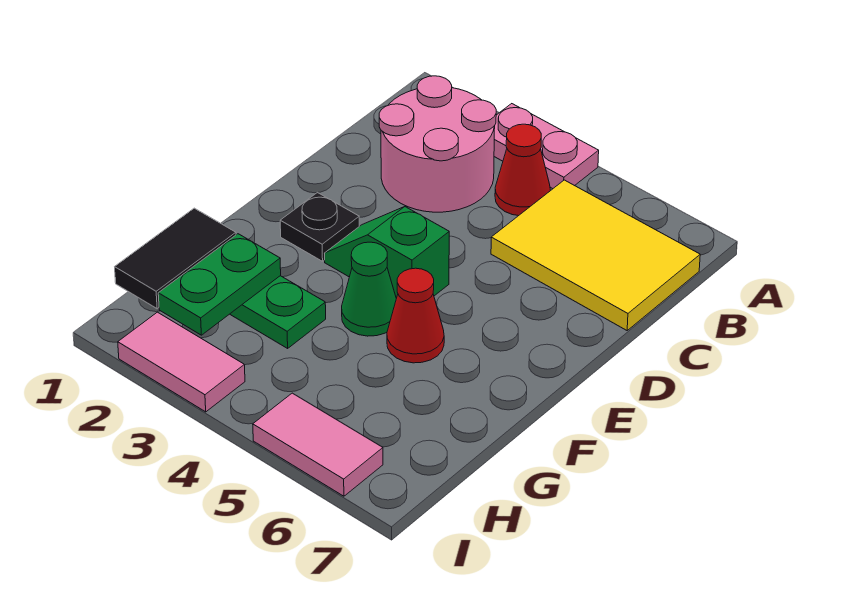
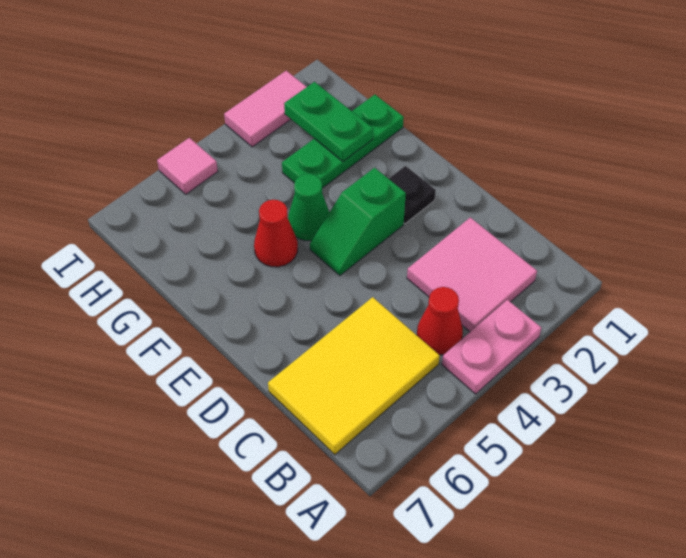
pink 2x2 round brick [379,76,496,212] -> pink 2x2 tile [407,217,537,332]
green 1x2 slope [325,207,449,298] -> green 1x2 slope turned to [310,168,406,275]
black 1x2 tile [115,208,236,309] -> none
pink 1x2 tile [253,393,383,496] -> pink 1x1 tile [157,138,218,194]

